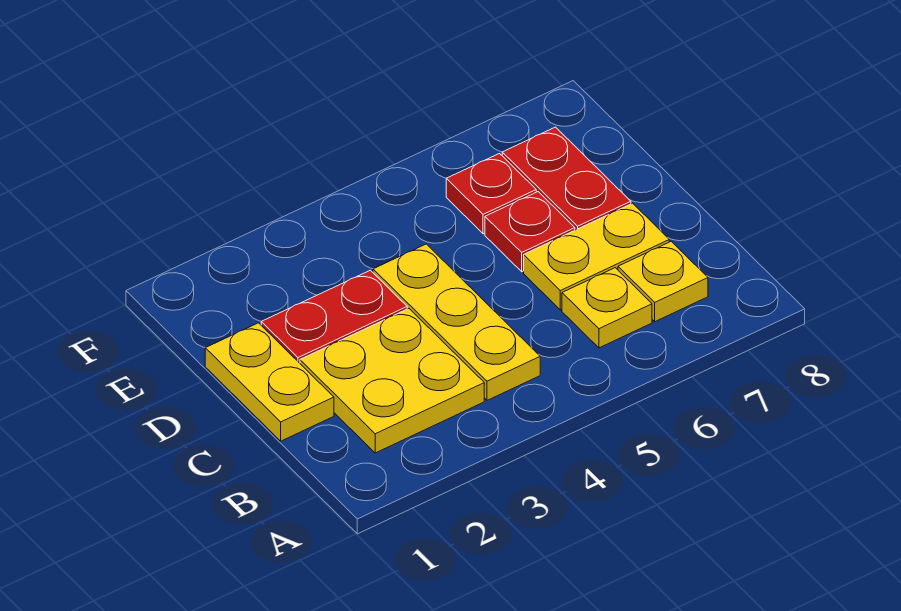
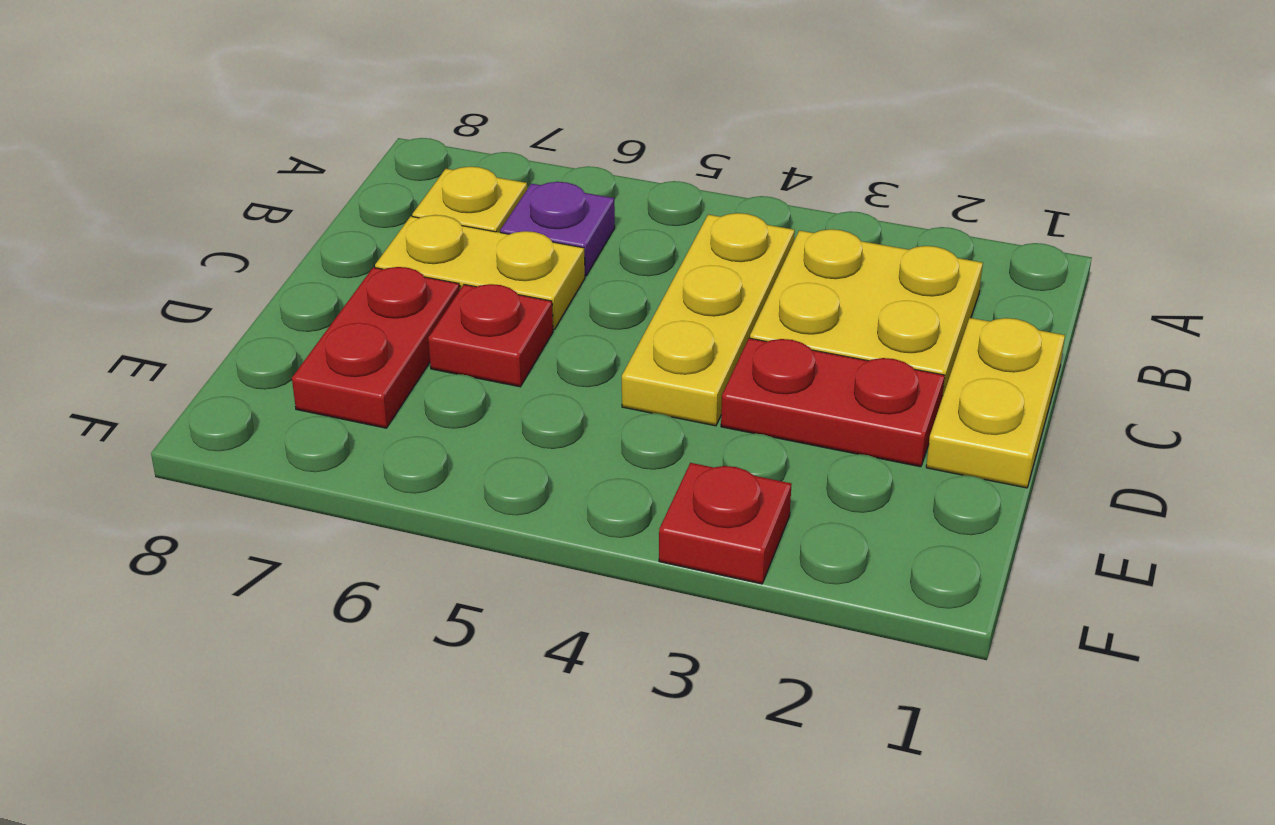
yellow 1x1 plate [562,268,652,348] -> purple 1x1 plate [500,182,615,276]
red 1x1 plate [446,154,536,234] -> red 1x1 plate moved to [659,463,792,584]

